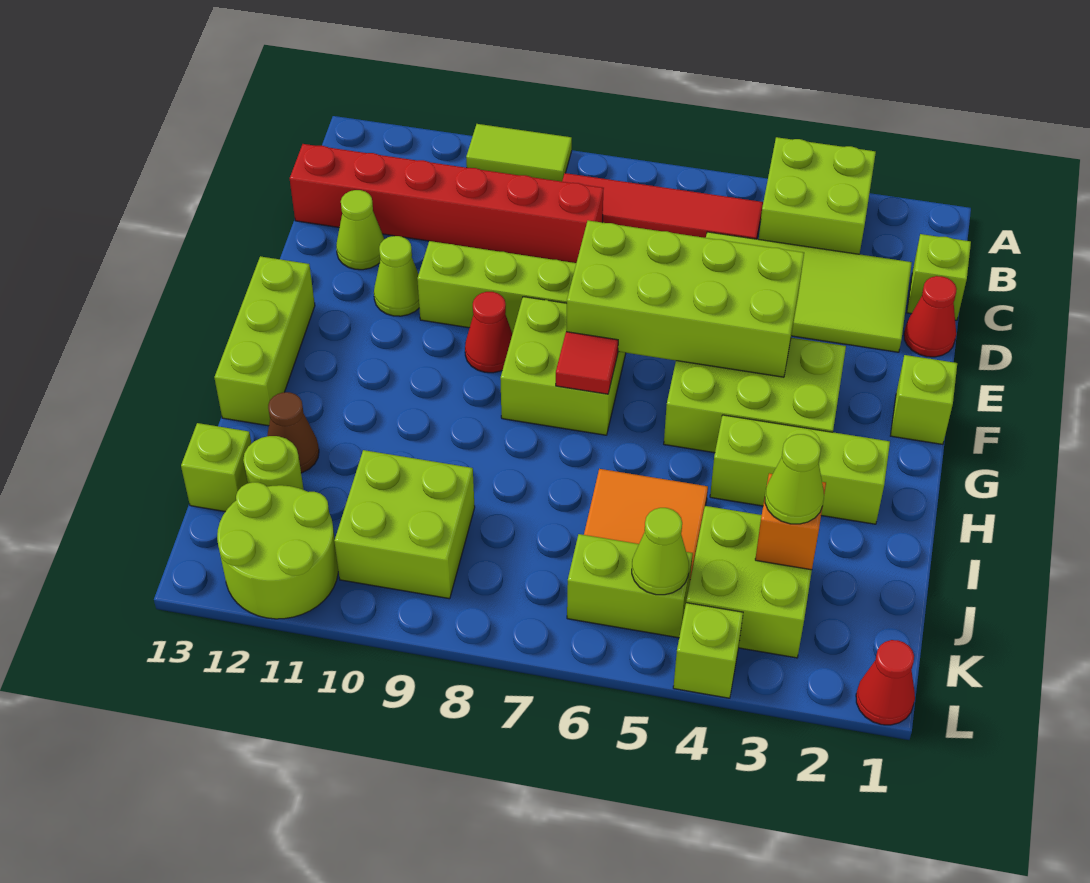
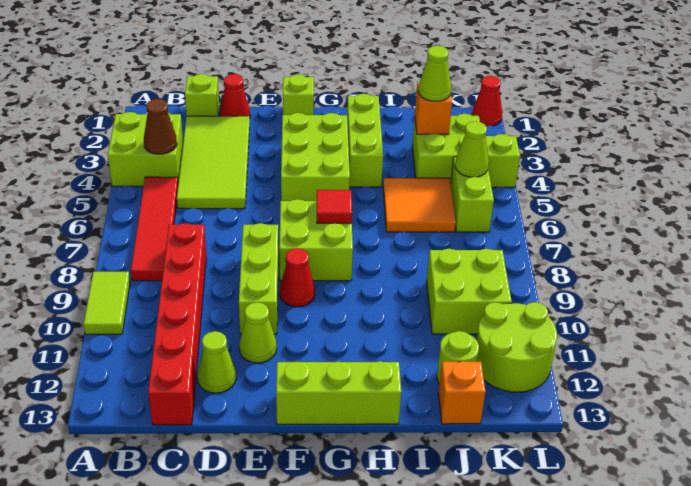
lime 2x4 brick [566,221,804,377] -> none
brown 1x1 cone [267,392,319,473] -> brown 1x1 cone moved to [144,99,177,154]
lime 1x1 brick [181,423,252,512] -> orange 1x1 brick [439,361,485,424]

